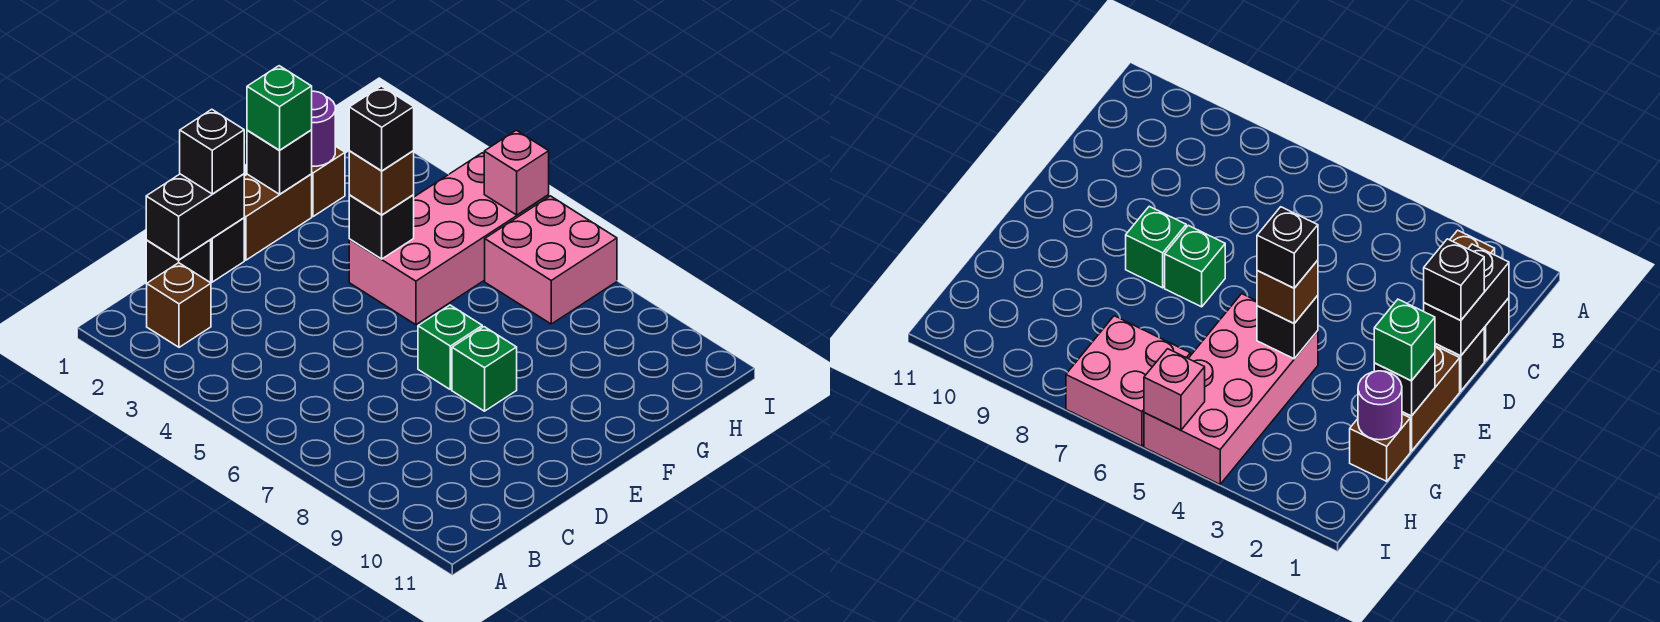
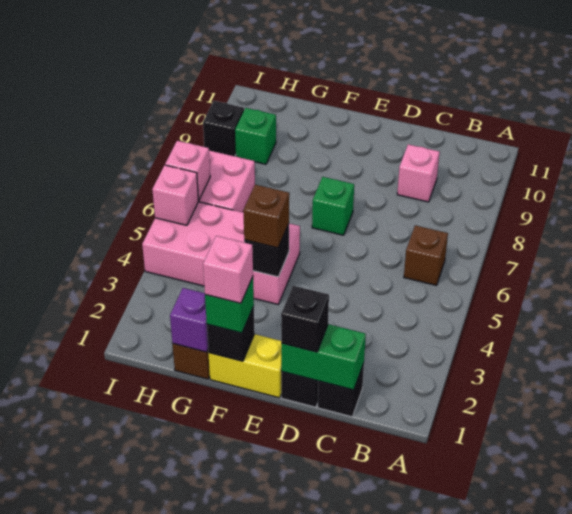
brown 1x1 brick [147,263,211,347] -> brown 1x1 brick moved to [404,225,448,285]
black 1x2 brick [146,174,244,260] -> green 1x2 brick [281,324,366,390]
none -> pink 1x1 brick [397,144,440,202]
brown 1x2 brick [244,174,312,260] -> yellow 1x2 brick [208,334,282,398]
green 1x1 brick [452,327,517,411] -> green 1x1 brick moved to [235,108,276,164]
none -> pink 1x1 brick [203,236,253,303]
black 1x1 brick [349,86,414,171] -> black 1x1 brick moved to [203,101,244,156]
purple 1x1 round brick [312,91,335,166] -> purple 1x1 brick [170,288,208,352]
none -> pink 1x1 brick [165,141,210,200]

